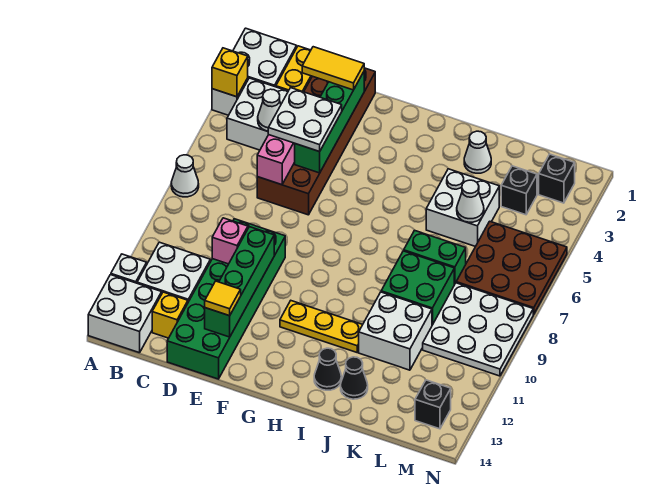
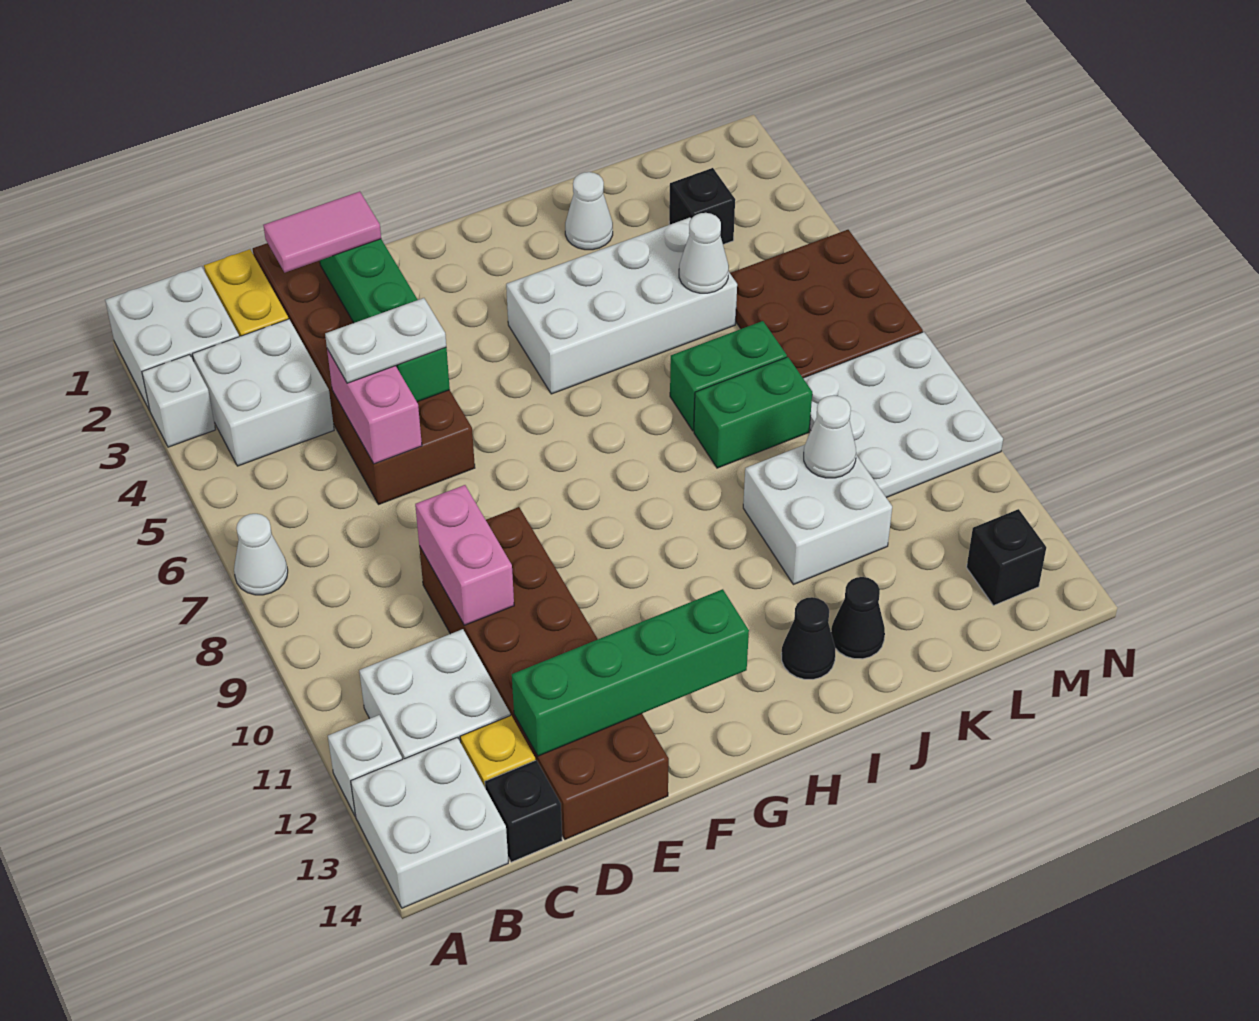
yellow 1x1 brick [212,48,248,97] -> none
white 1x1 cone [258,89,281,131] -> white 1x1 cone moved to [804,395,856,478]
yellow 1x2 tile [302,47,364,90] -> pink 1x2 tile [263,191,381,273]
white 2x2 plate [268,88,342,152] -> white 1x2 plate [325,298,446,383]
green 2x6 brick [167,219,285,379] -> brown 2x6 brick [419,507,669,839]
pink 1x1 brick [212,218,248,264] -> pink 1x2 brick [415,485,514,625]
green 1x4 brick [205,227,274,337] -> green 1x4 brick turned to [512,589,749,756]
yellow 1x1 tile [205,281,241,316] -> none
yellow 1x3 plate [280,301,363,352] -> none
white 2x2 brick [426,169,499,246] -> white 2x4 brick [506,217,737,394]
green 2x2 brick [381,251,454,325] -> green 1x2 brick [694,357,812,468]
black 1x1 brick [539,154,575,203] -> black 1x1 brick moved to [485,760,562,862]

